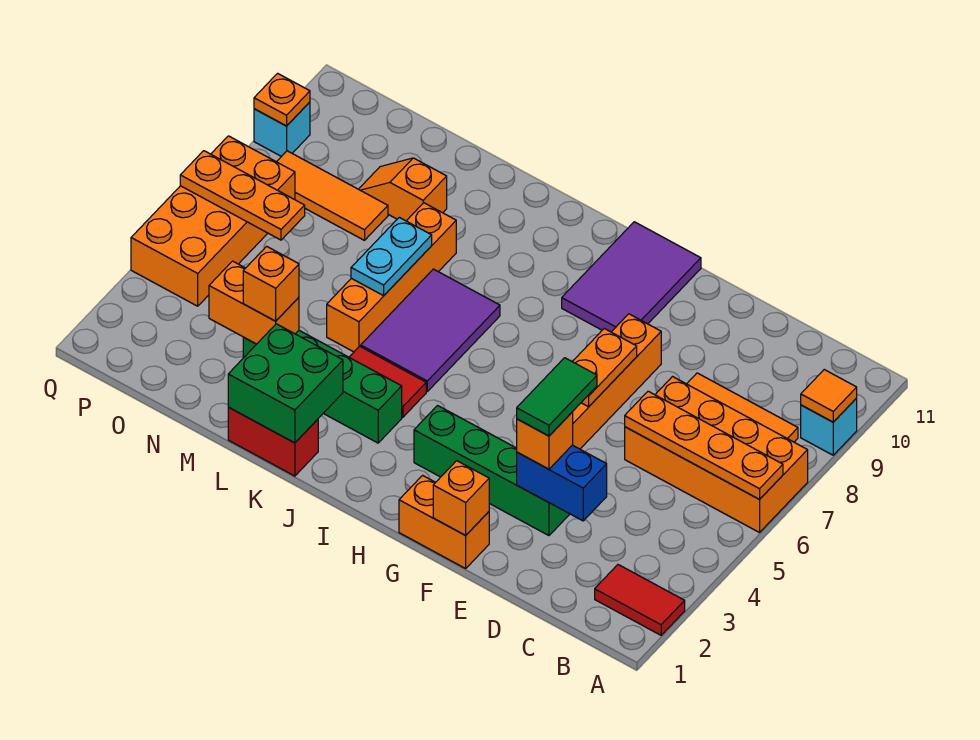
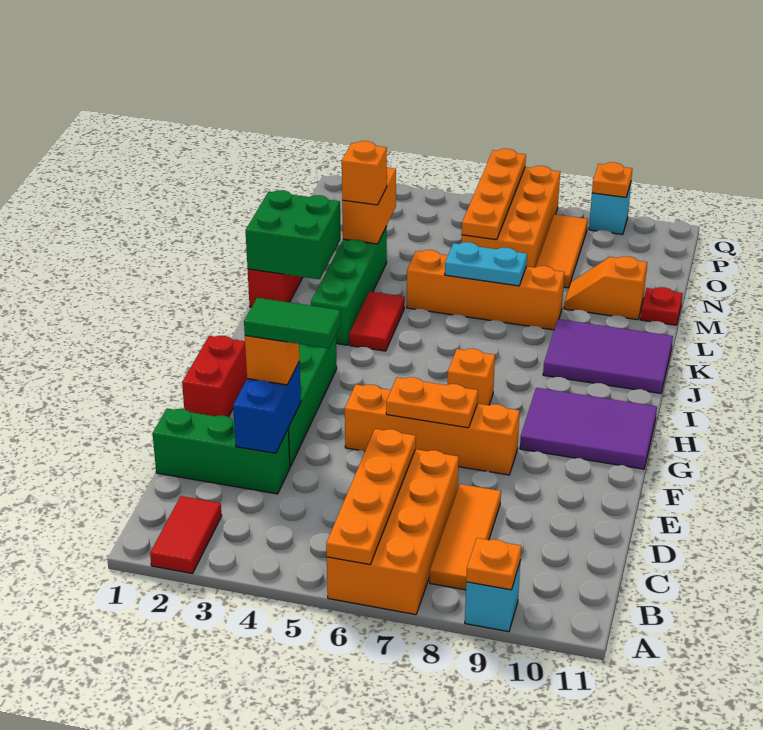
orange 1x1 tile [801,370,857,422] -> orange 1x1 plate [466,538,521,590]
none -> green 1x3 brick [152,408,290,494]
orange 1x2 brick [399,475,489,568] -> red 1x2 brick [182,336,247,417]
orange 1x1 brick [433,461,489,535] -> orange 1x1 brick moved to [447,349,495,405]
purple 2x3 tile [361,269,500,391] -> purple 2x3 tile moved to [543,319,673,393]
orange 1x2 slope [359,158,447,221] -> orange 1x2 slope turned to [564,256,647,320]
none -> red 1x1 plate [640,287,683,325]
orange 1x3 plate [180,151,305,240] -> orange 1x4 plate [462,149,526,240]
orange 2x4 brick [131,136,295,306] -> orange 2x4 brick turned to [462,166,560,268]

